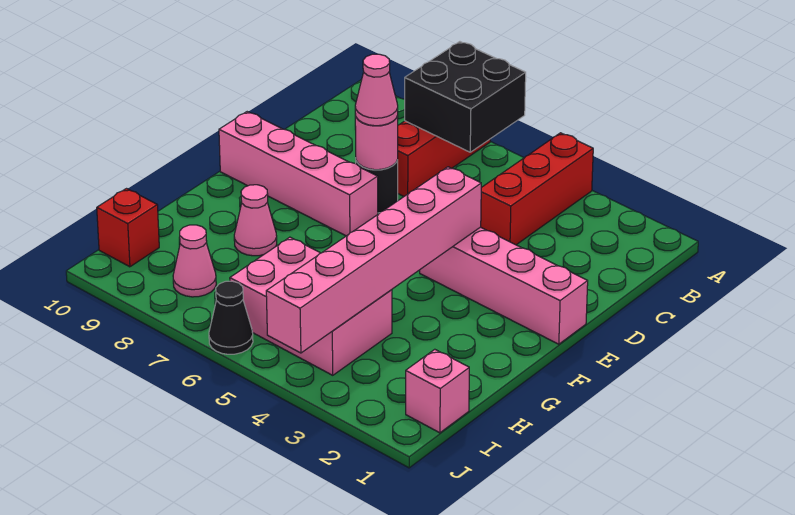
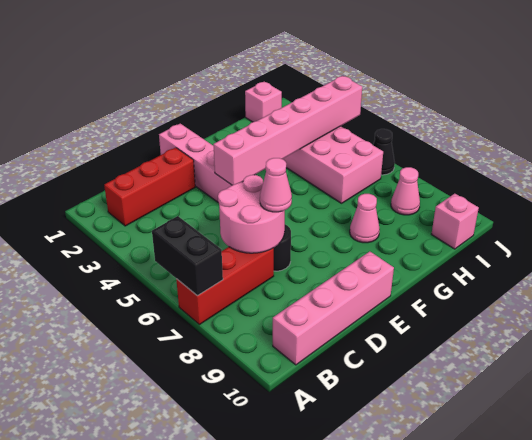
red 1x3 brick [481,133,593,245] -> red 1x3 brick moved to [104,148,195,226]
black 2x2 brick [405,42,526,152] -> black 1x2 brick [152,216,223,296]
pink 1x1 round brick [355,114,398,170] -> pink 2x2 round brick [218,175,285,253]
pink 1x4 brick [219,112,378,236] -> pink 1x4 brick turned to [273,251,394,365]
red 1x1 brick [97,189,159,267] -> pink 1x1 brick [431,194,479,249]

